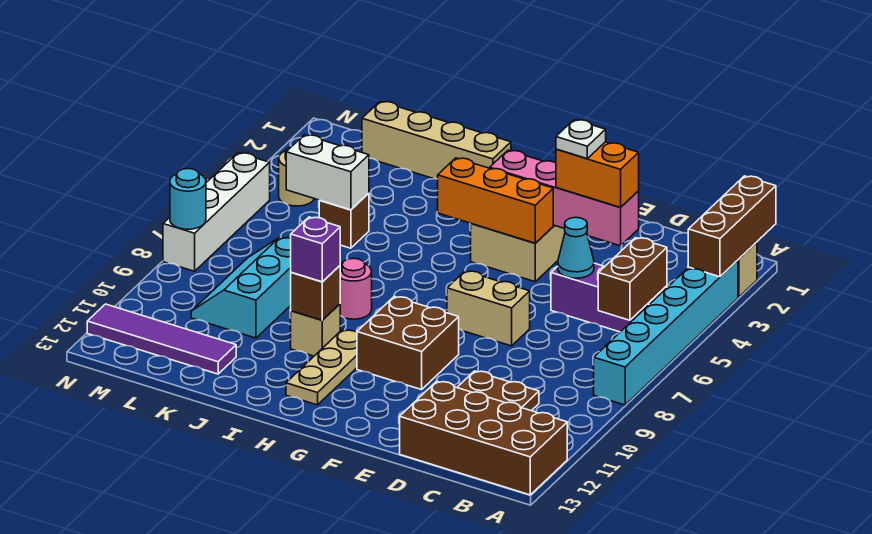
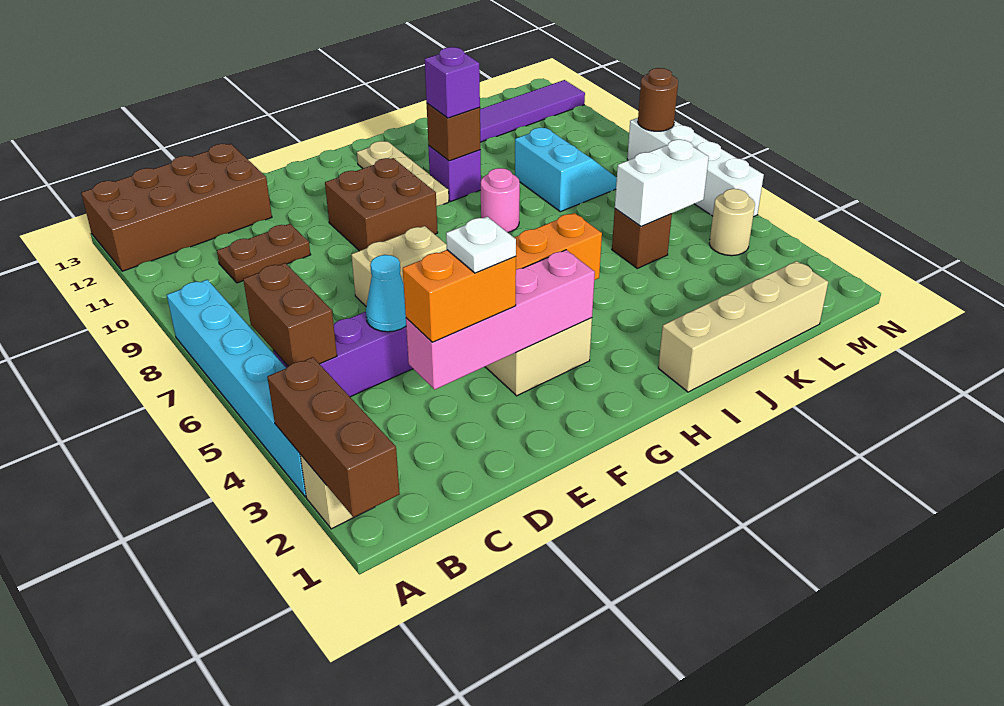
tan 1x1 brick [291,304,340,356] -> purple 1x1 brick [428,145,481,202]
cyan 2x3 slope [191,237,291,338] -> cyan 2x2 slope [515,128,617,212]
cyan 1x1 round brick [170,169,206,229] -> brown 1x1 round brick [638,68,678,131]

